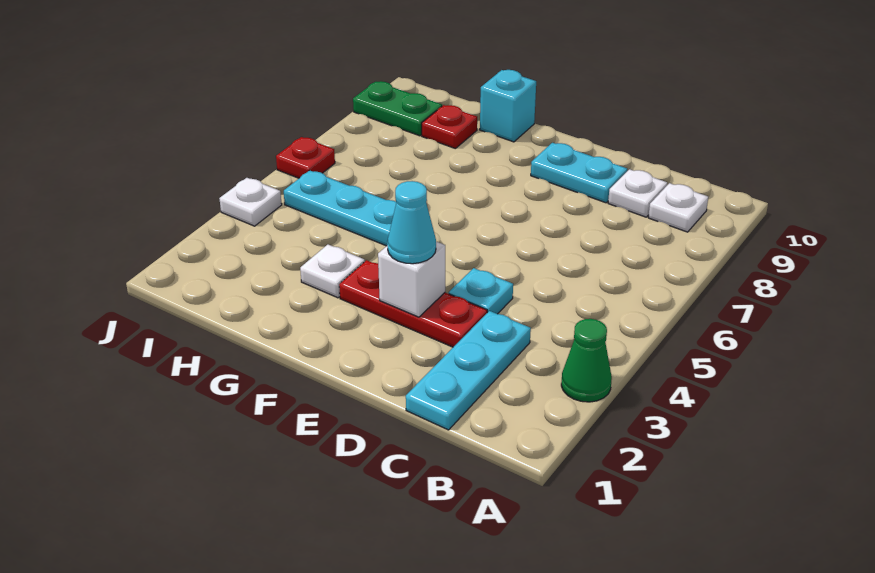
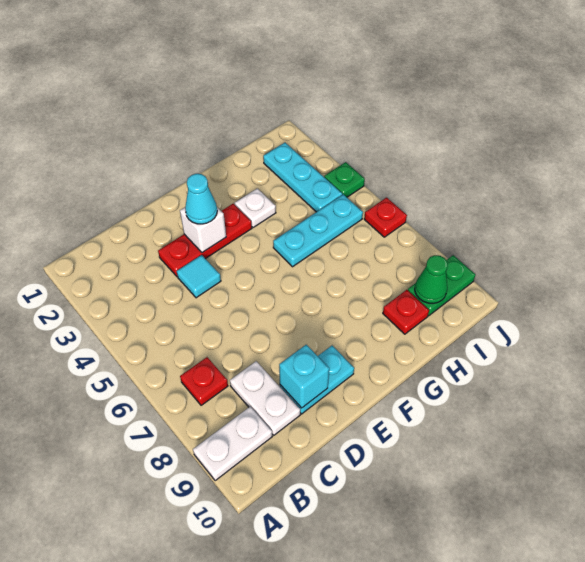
green 1x1 cone [561,319,612,402] -> green 1x1 cone moved to [415,255,448,303]
none -> red 1x1 plate [180,357,228,405]
white 1x1 plate [648,183,708,232] -> white 1x2 plate [193,407,272,481]
cyan 1x3 plate [406,311,531,430] -> cyan 1x3 plate moved to [263,143,342,212]
white 1x1 plate [608,169,667,217] -> white 1x2 plate [230,361,300,435]
cyan 1x1 plate [449,268,513,314] -> cyan 1x1 tile [177,255,221,298]
cyan 1x1 brick [480,70,536,142] -> cyan 1x1 brick moved to [279,345,329,408]
white 1x1 plate [219,178,282,226] -> green 1x1 plate [324,162,365,197]

